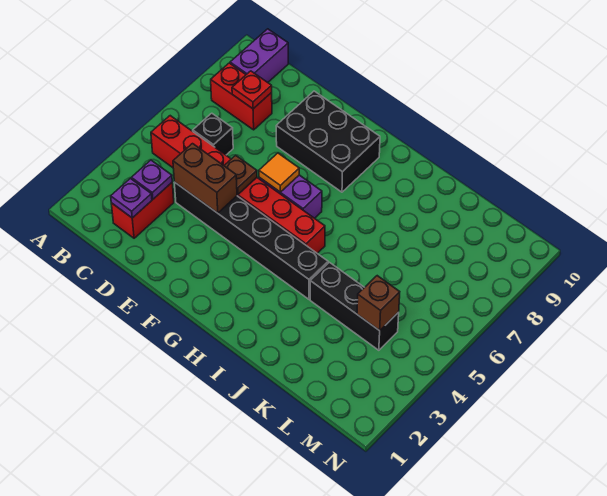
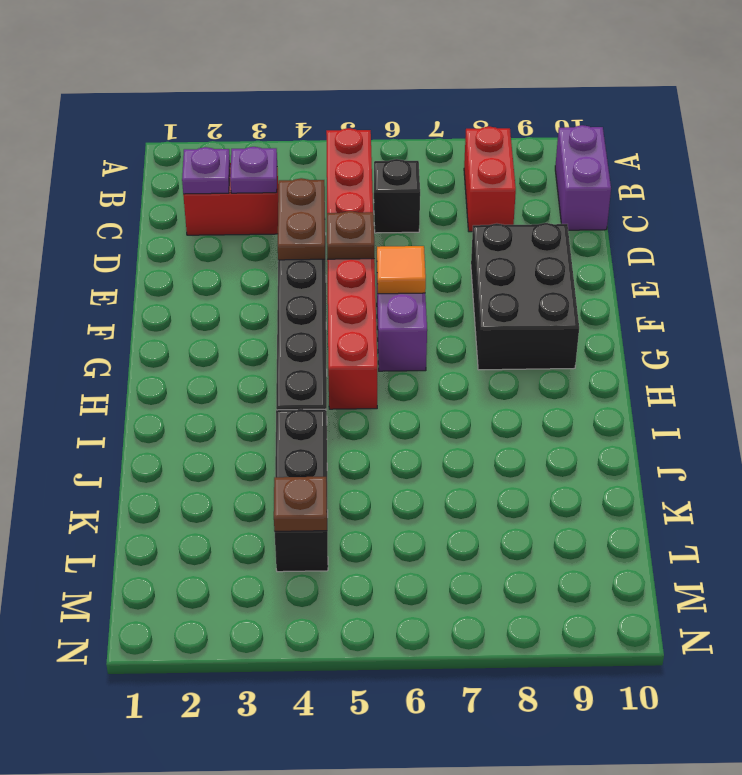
purple 1x2 brick [230,29,288,82] -> purple 1x2 brick turned to [555,125,611,230]
red 1x1 plate [232,71,272,109] -> none
brown 1x2 brick [173,144,237,213] -> brown 1x2 plate [278,178,325,260]
brown 1x1 brick [357,276,400,331] -> brown 1x1 plate [274,477,327,531]

